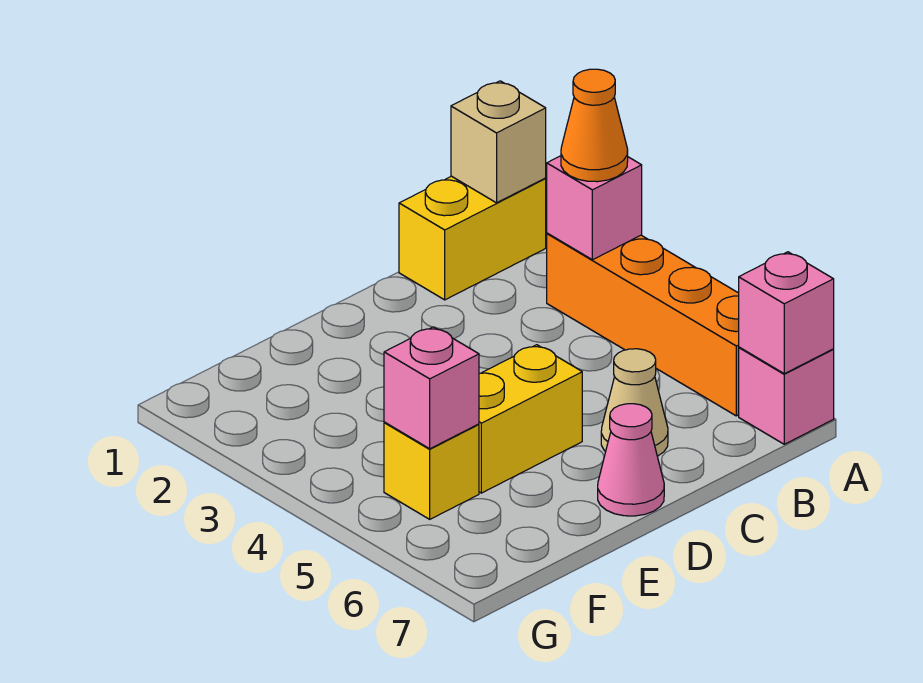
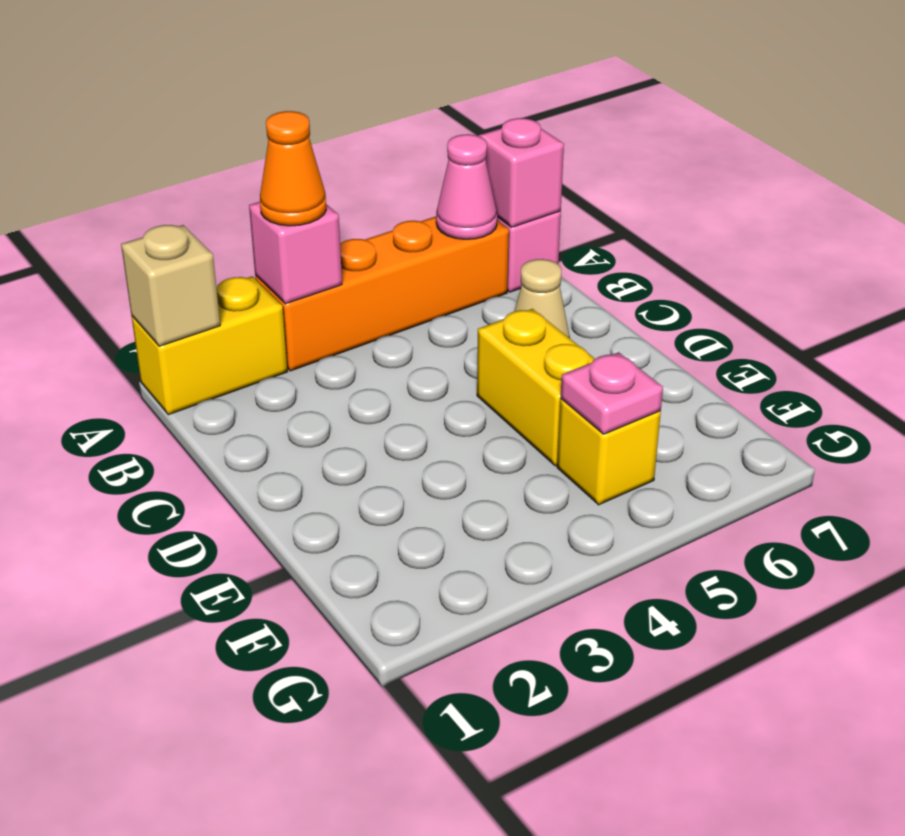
yellow 1x2 brick [399,176,546,300] -> yellow 1x2 brick turned to [132,276,287,415]
pink 1x1 cone [598,404,664,516] -> pink 1x1 cone moved to [436,134,497,239]
pink 1x1 brick [384,327,479,449] -> pink 1x1 plate [561,352,663,434]

